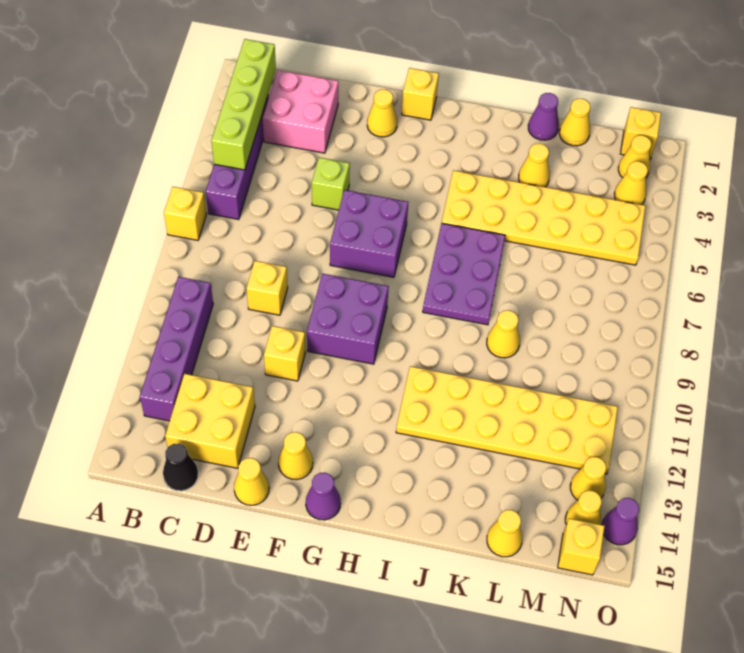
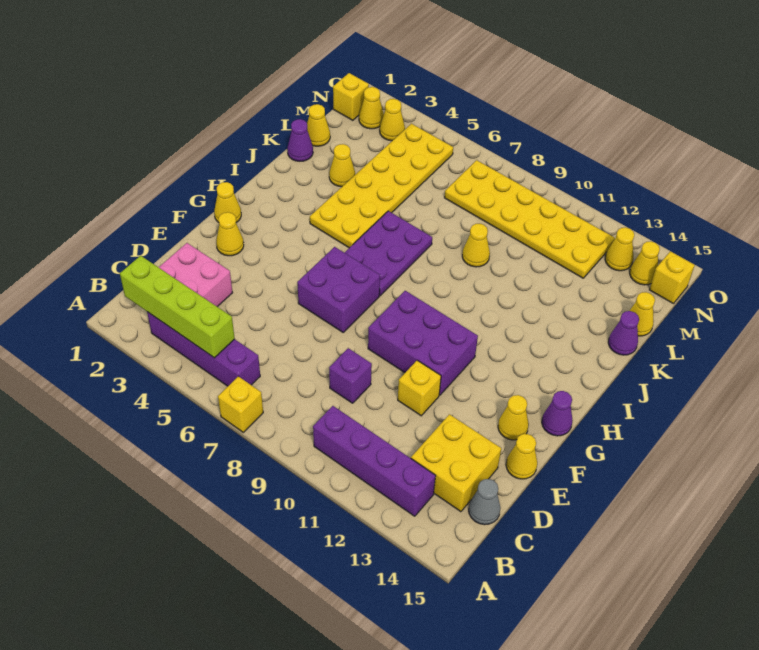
black 1x1 cone [163,443,198,491] -> grey 1x1 cone [469,479,500,525]
yellow 1x1 brick [247,261,288,315] -> purple 1x1 brick [329,348,372,403]
lime 1x1 brick [312,157,350,210] -> none
purple 2x2 brick [307,274,389,364] -> purple 2x3 brick [368,291,478,395]
yellow 1x1 brick [402,68,439,120] -> yellow 1x1 cone [214,182,241,223]
purple 2x3 plate [423,223,505,325] -> purple 2x3 plate turned to [345,211,432,296]
yellow 2x6 plate [396,366,618,474] -> yellow 2x6 plate turned to [445,160,615,278]
purple 1x1 cone [602,498,639,545] -> purple 1x1 cone moved to [608,311,639,355]

